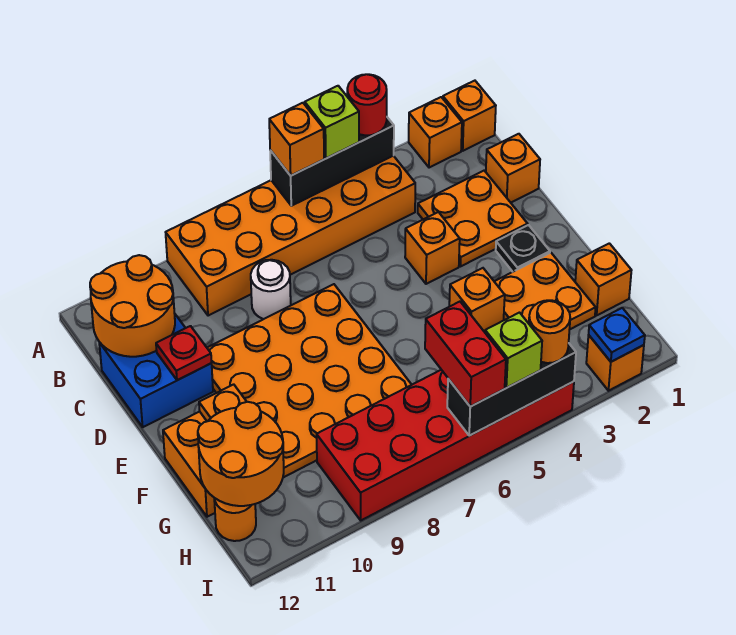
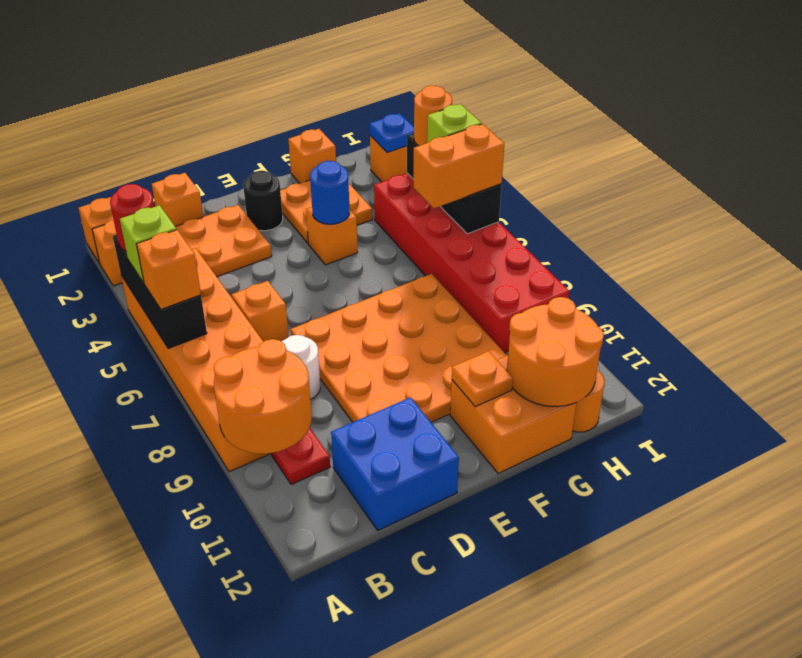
orange 2x2 round brick [90,255,175,357] -> orange 2x2 round brick moved to [214,339,312,454]
orange 1x1 brick [405,212,460,284] -> orange 1x1 brick moved to [232,281,289,342]
red 1x1 plate [156,326,212,380] -> red 1x1 plate moved to [271,428,330,485]
black 1x1 plate [496,225,550,272] -> black 1x1 round brick [243,171,283,231]
none -> blue 1x1 round brick [310,161,350,224]
red 1x2 brick [425,302,506,407] -> orange 1x2 brick [413,124,504,208]

